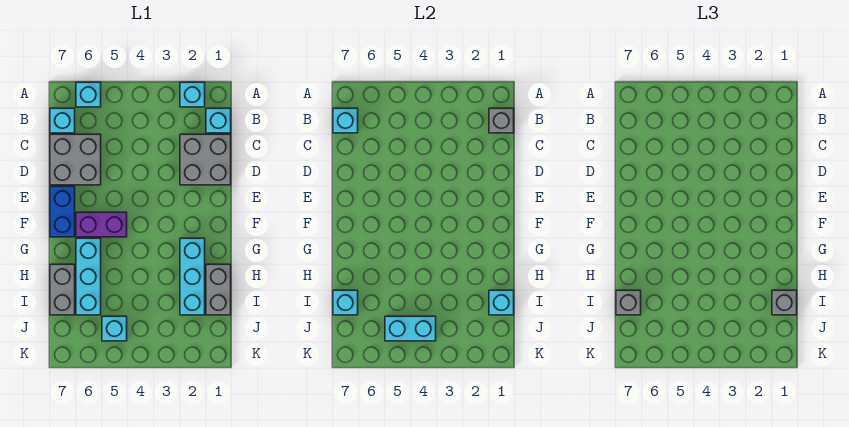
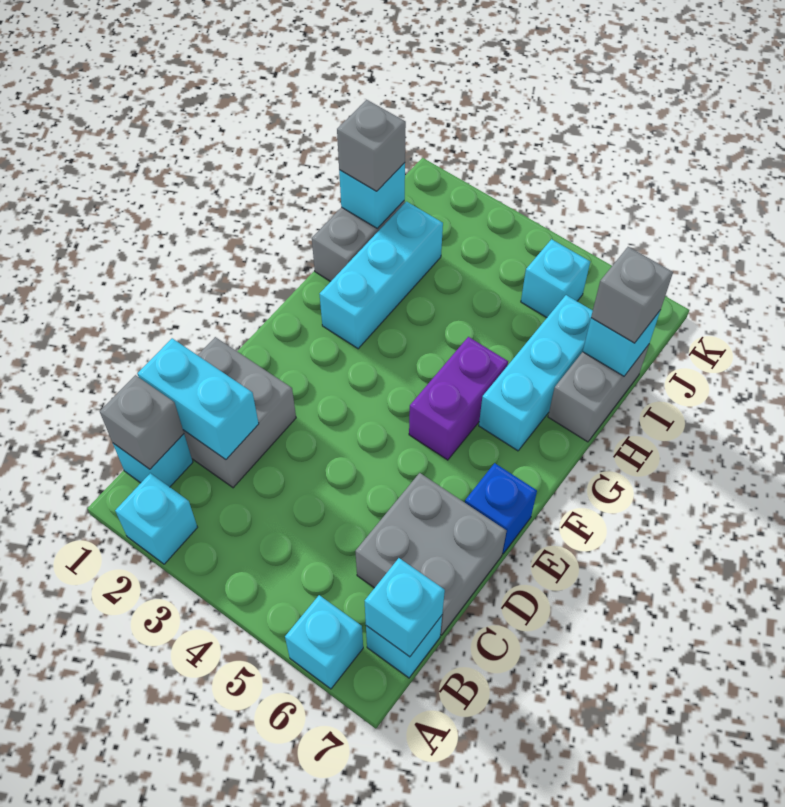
blue 1x2 brick [50,186,75,237] -> blue 1x1 brick [465,463,537,554]
purple 1x2 brick [76,212,127,237] -> purple 1x2 brick turned to [409,337,508,460]
cyan 1x2 brick [385,316,436,341] -> cyan 1x2 brick moved to [137,338,259,460]

